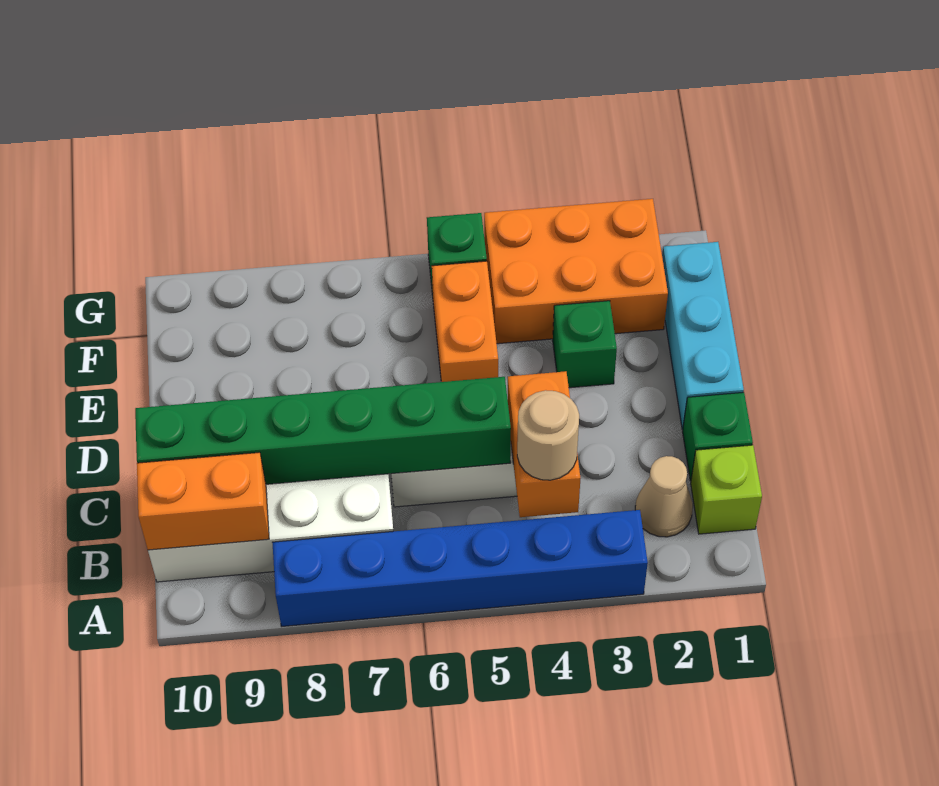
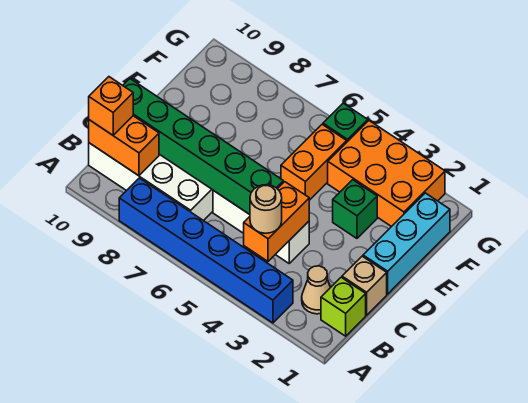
none -> orange 1x1 brick [89,77,133,135]
green 1x1 brick [683,392,753,481] -> tan 1x1 brick [342,256,387,315]

